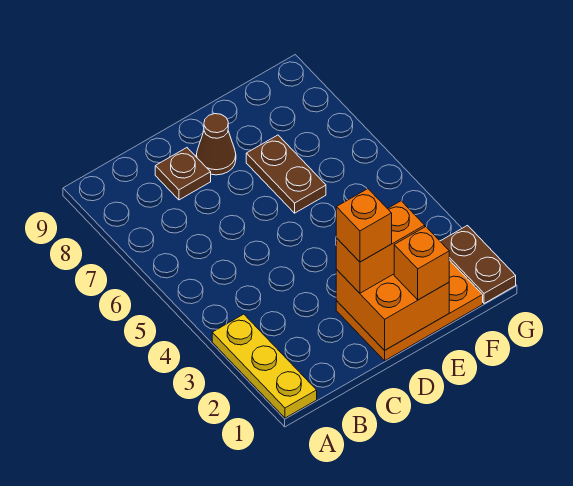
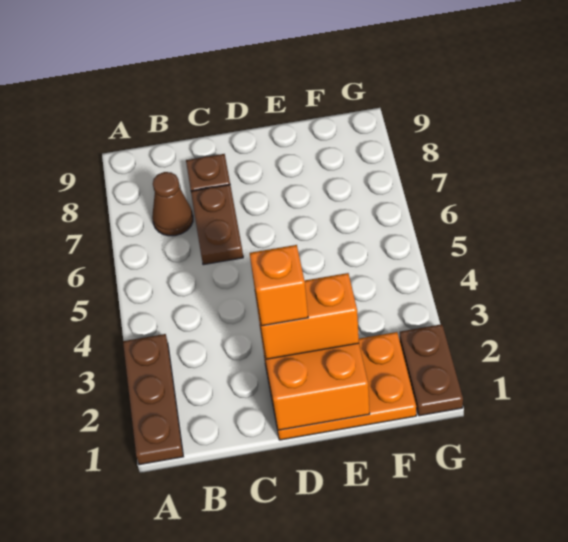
yellow 1x3 plate [212,314,317,418] -> brown 1x3 plate [123,334,183,465]
brown 1x1 cone [196,114,236,175] -> brown 1x1 cone moved to [152,172,193,236]
orange 1x1 brick [394,227,449,300] -> none
brown 1x2 plate [246,135,326,213] -> brown 1x2 plate moved to [191,185,243,265]

